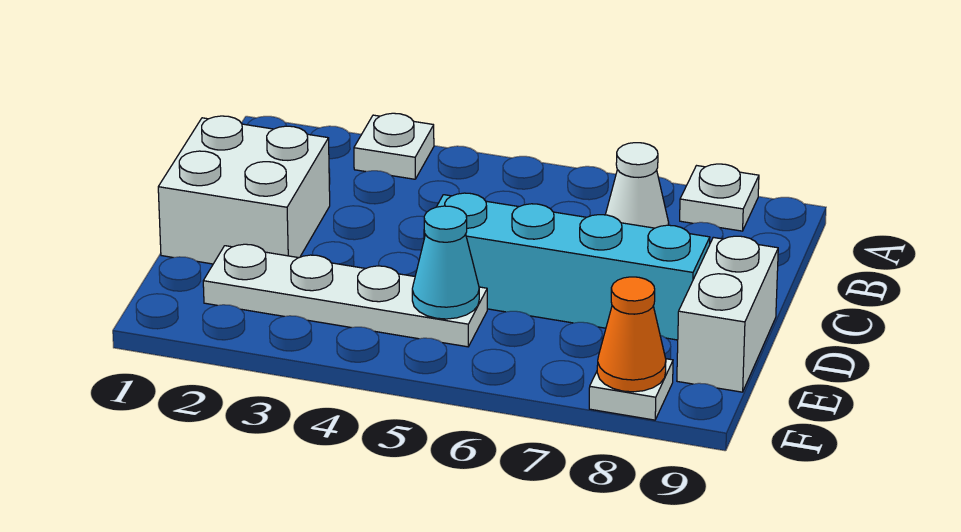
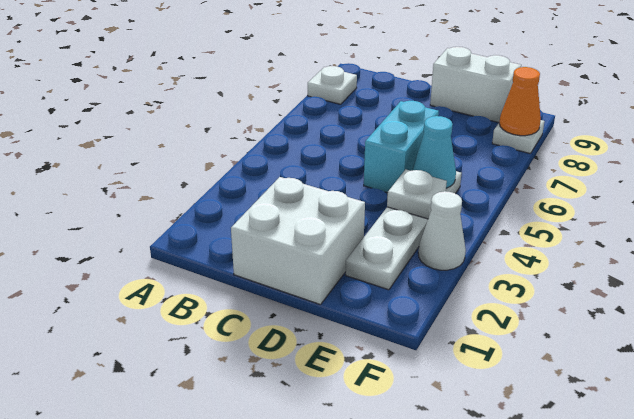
white 1x1 plate [354,113,434,179] -> white 1x1 plate moved to [387,169,447,219]
white 1x1 cone [605,143,669,228] -> white 1x1 cone moved to [418,191,466,270]
cyan 1x4 brick [424,193,710,340] -> cyan 1x2 brick [364,101,439,193]

